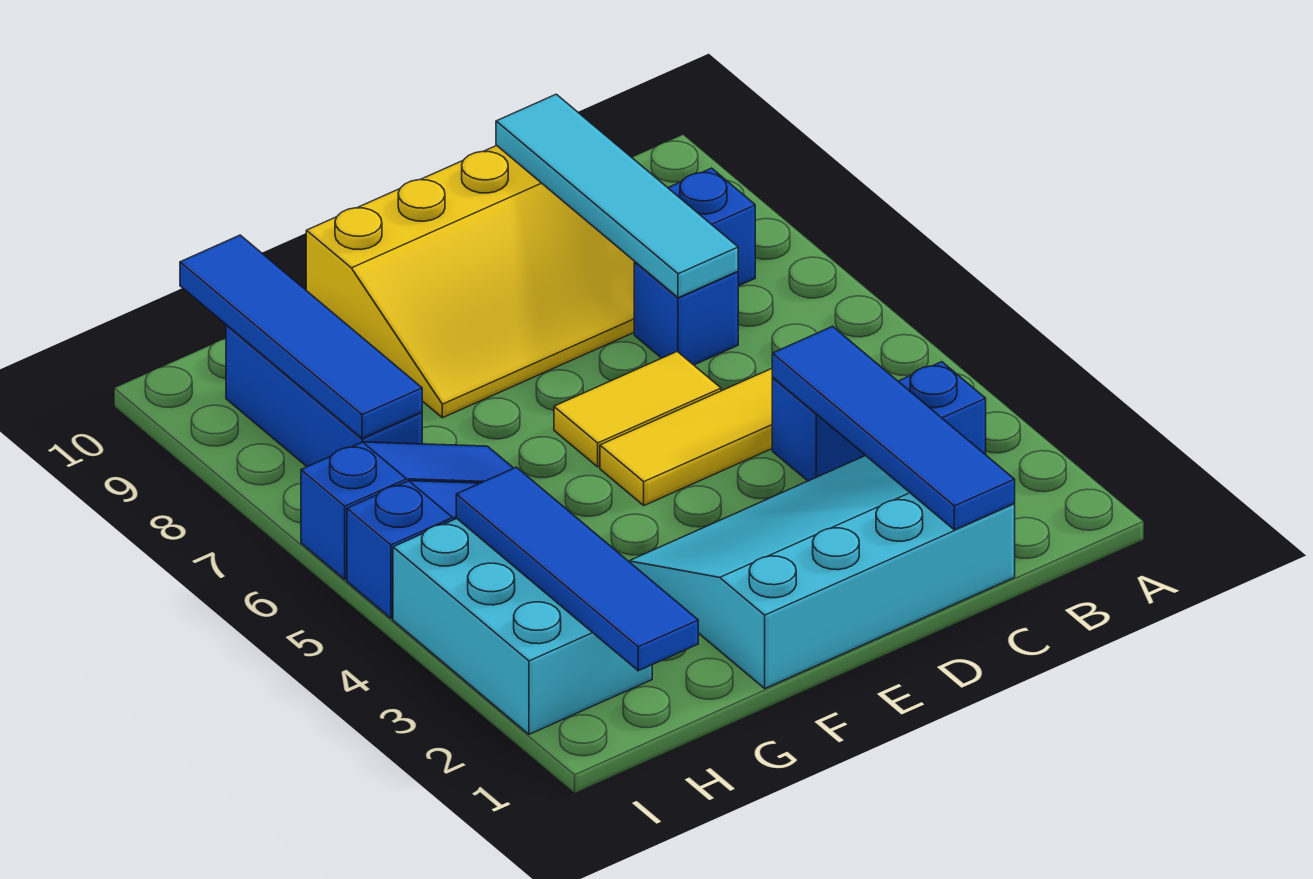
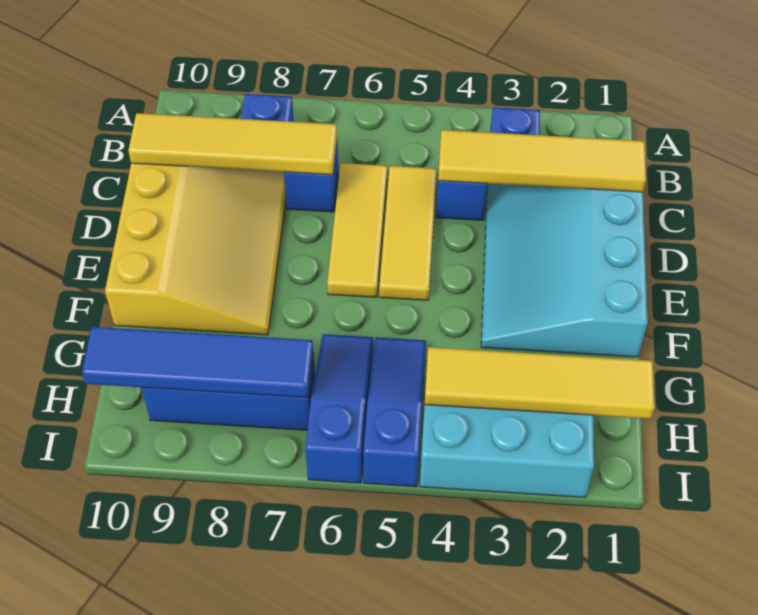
blue 1x4 tile [772,326,1015,530] -> yellow 1x4 tile [438,130,646,192]
cyan 1x4 tile [496,94,738,298] -> yellow 1x4 tile [128,113,337,175]
yellow 1x2 tile [554,351,721,467] -> yellow 1x3 tile [327,163,387,297]
blue 1x4 tile [456,467,698,671] -> yellow 1x4 tile [425,347,655,419]

